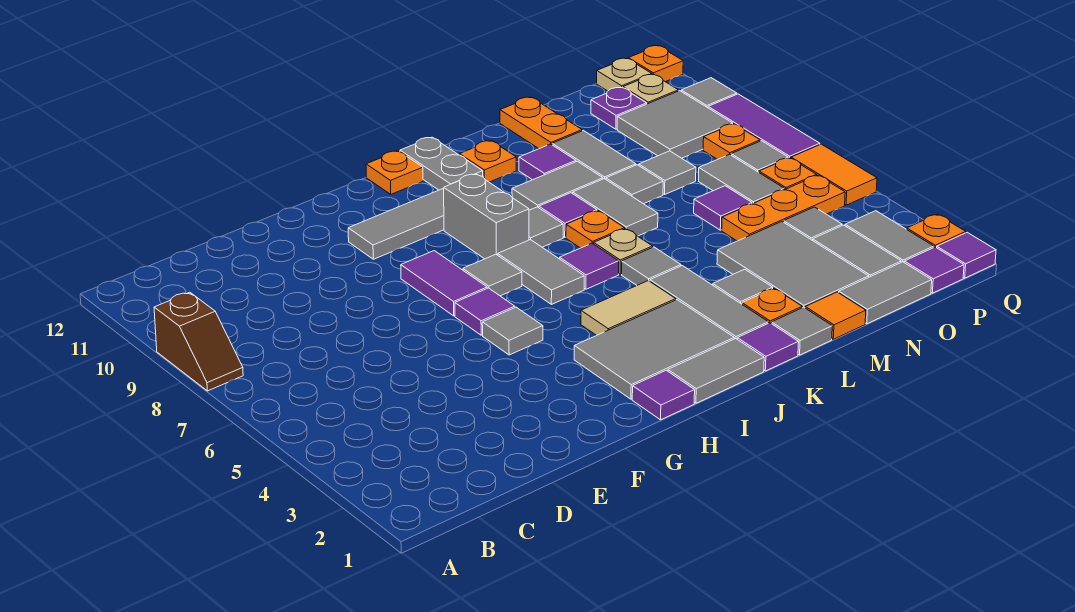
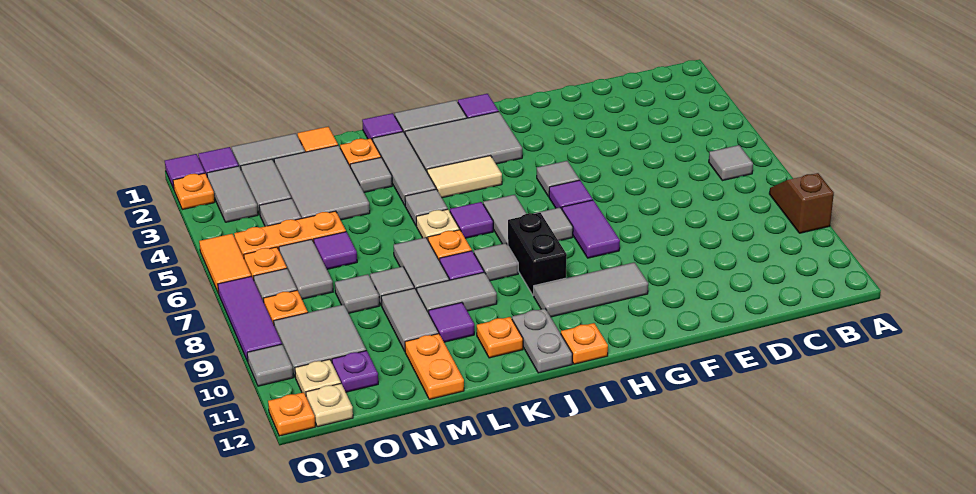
grey 1x2 brick [444,174,529,259] -> black 1x2 brick [508,213,567,296]
grey 1x1 tile [772,307,832,355] -> grey 1x1 tile moved to [709,145,753,181]

